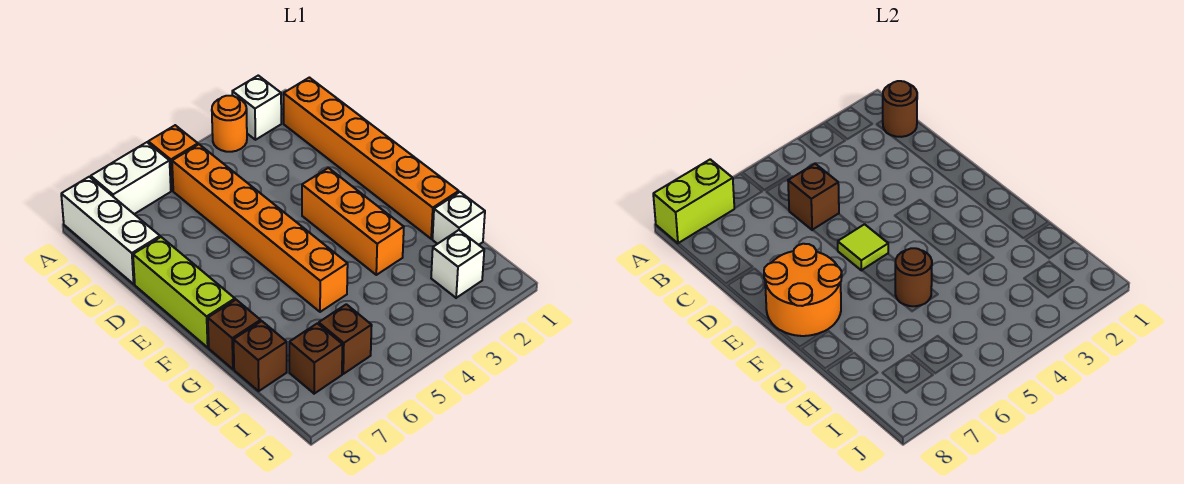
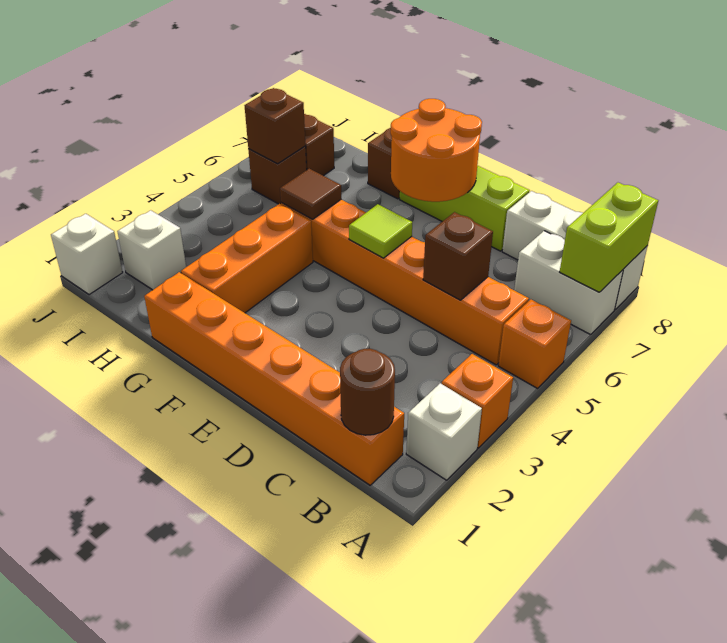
orange 1x1 round brick [212,96,247,152] -> orange 1x1 brick [442,354,513,448]
white 1x2 brick [91,142,171,214] -> white 1x2 brick turned to [514,231,623,335]
orange 1x3 brick [302,168,404,275] -> orange 1x3 brick turned to [181,204,313,313]
brown 1x1 round brick [895,248,932,306] -> brown 1x1 tile [280,169,341,219]
white 1x1 brick [433,192,485,245] -> white 1x1 brick moved to [51,214,123,295]
brown 1x1 brick [234,321,287,391] -> brown 1x1 brick moved to [245,88,305,164]

